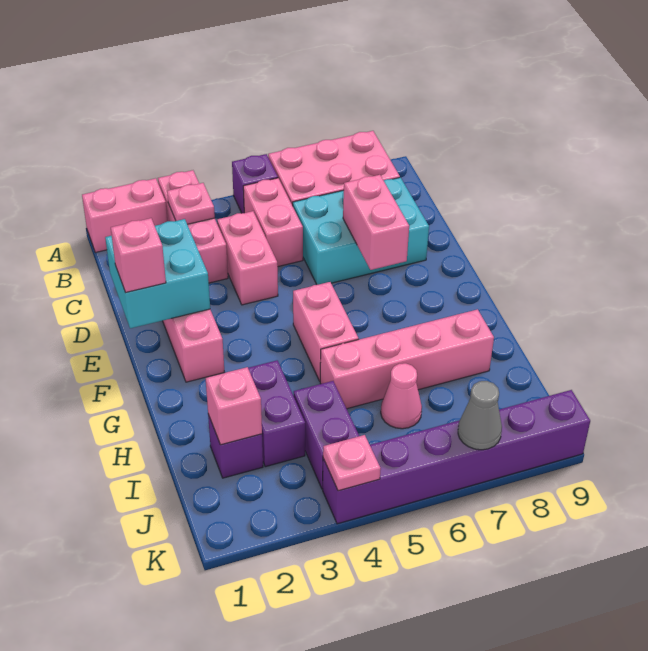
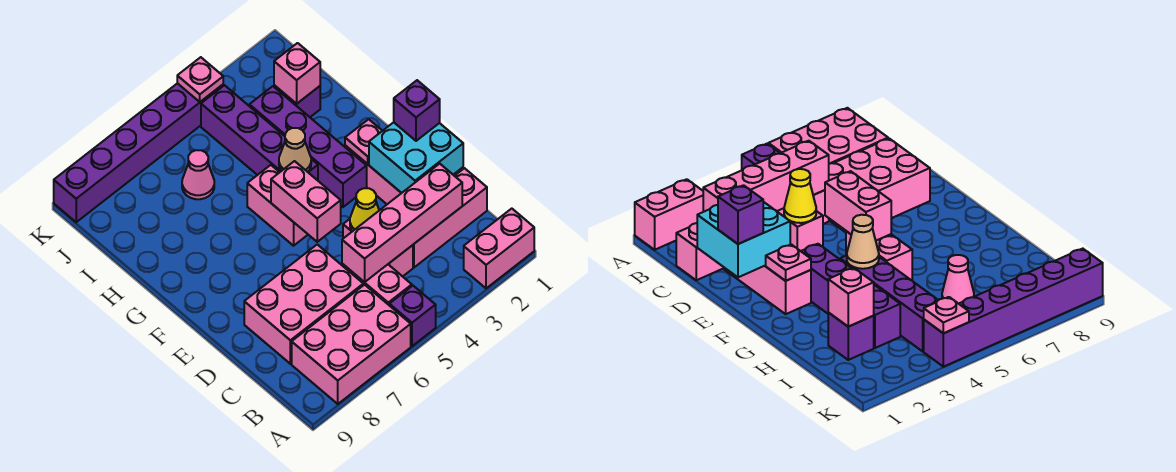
pink 1x3 brick [158,170,228,283] -> pink 1x3 brick turned to [413,168,487,267]
pink 1x1 plate [167,183,215,224] -> pink 1x1 plate moved to [345,119,382,164]
cyan 2x3 brick [293,177,429,285] -> pink 2x3 brick [244,245,363,364]
none -> yellow 1x1 cone [350,188,379,231]
pink 1x2 brick [343,175,409,270] -> pink 1x2 brick moved to [271,161,341,242]
pink 1x1 brick [111,218,166,293] -> purple 1x1 brick [394,80,440,141]
none -> tan 1x1 cone [279,128,311,172]
purple 1x2 brick [248,360,305,467] -> purple 1x4 brick [249,86,367,207]
pink 1x4 brick [320,309,494,409] -> pink 1x4 brick moved to [342,164,462,282]
purple 1x2 brick [293,381,359,489] -> purple 1x4 brick [201,85,318,180]
grey 1x1 cone [458,381,502,450] -> none

